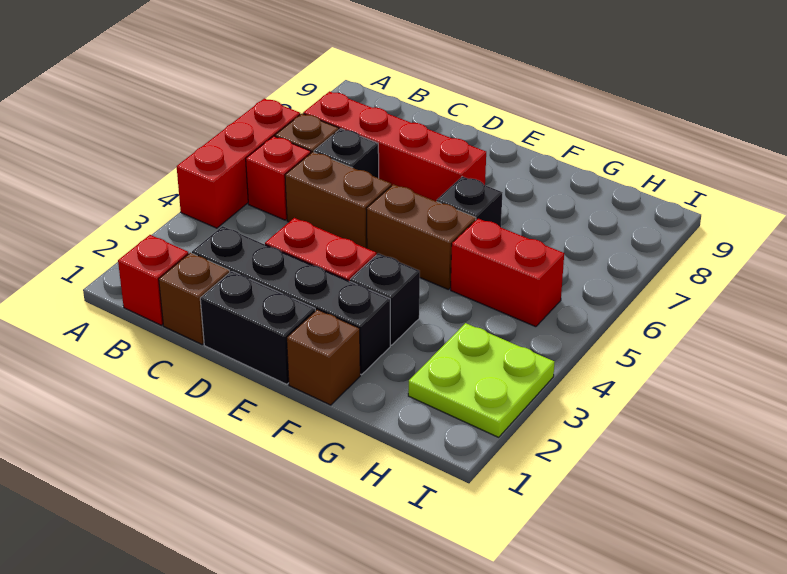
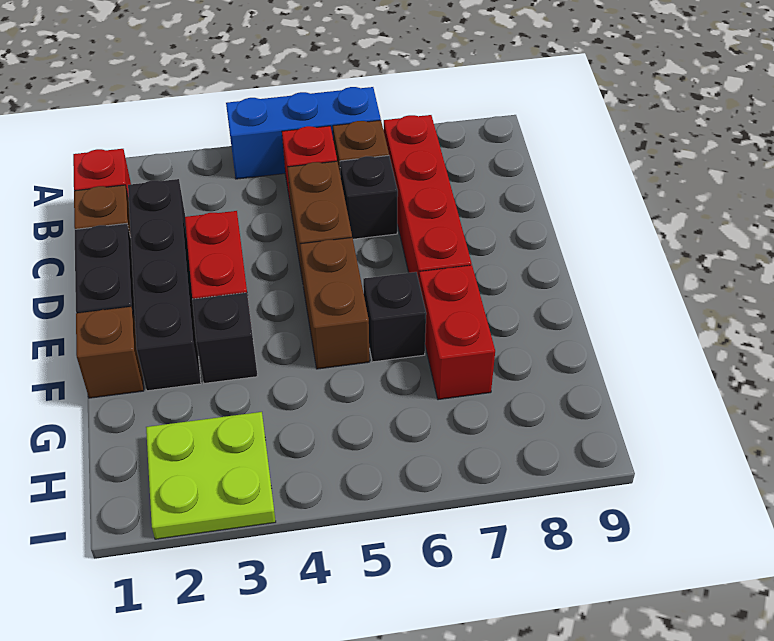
red 1x3 brick [177,99,300,228] -> blue 1x3 brick [226,87,381,179]
red 1x2 brick [451,219,564,327] -> red 1x2 brick moved to [419,265,495,400]

